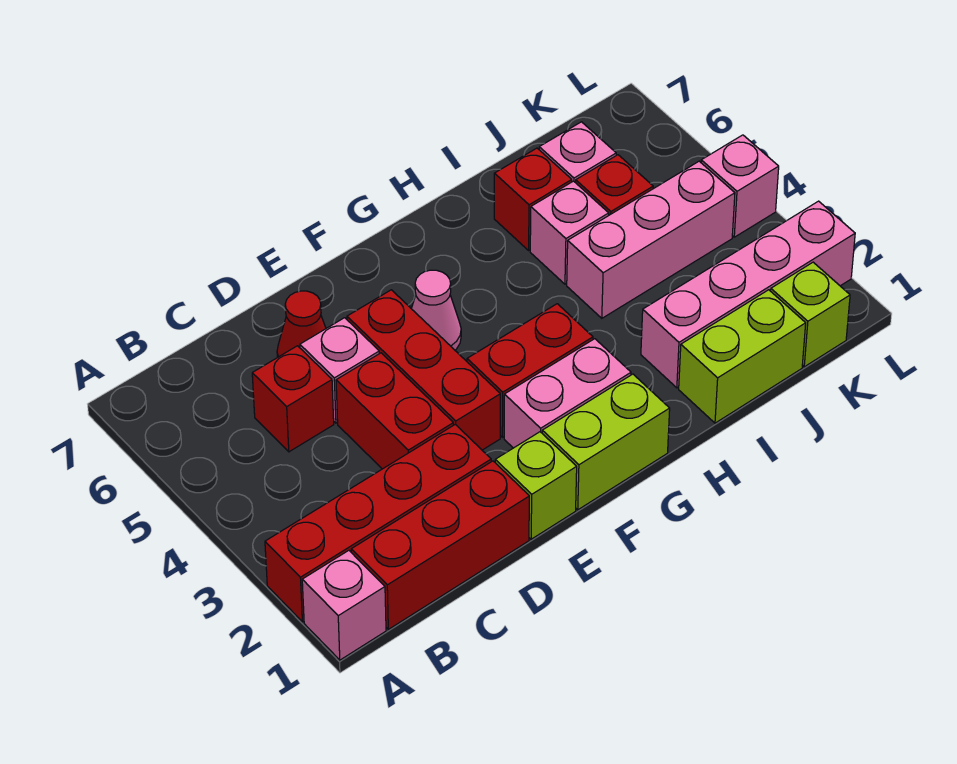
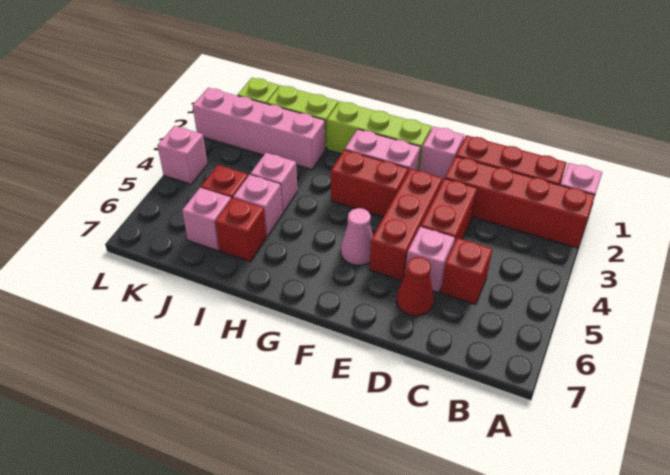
lime 1x1 brick [495,432,577,539] -> pink 1x1 brick [420,127,464,182]
lime 1x2 brick [542,374,670,510] -> lime 1x3 brick [327,101,432,171]
pink 1x3 brick [567,161,735,318] -> pink 1x1 brick [250,153,297,213]

